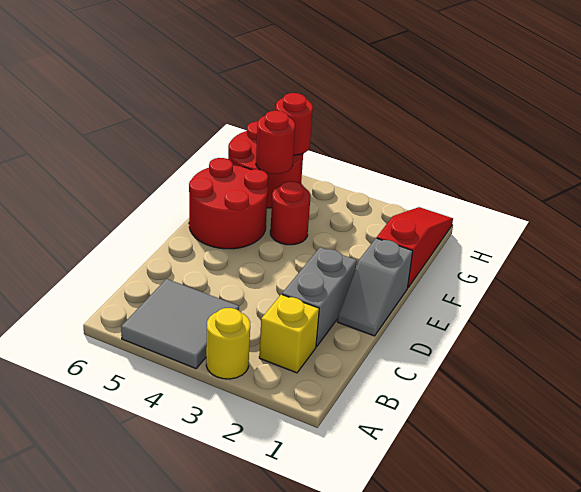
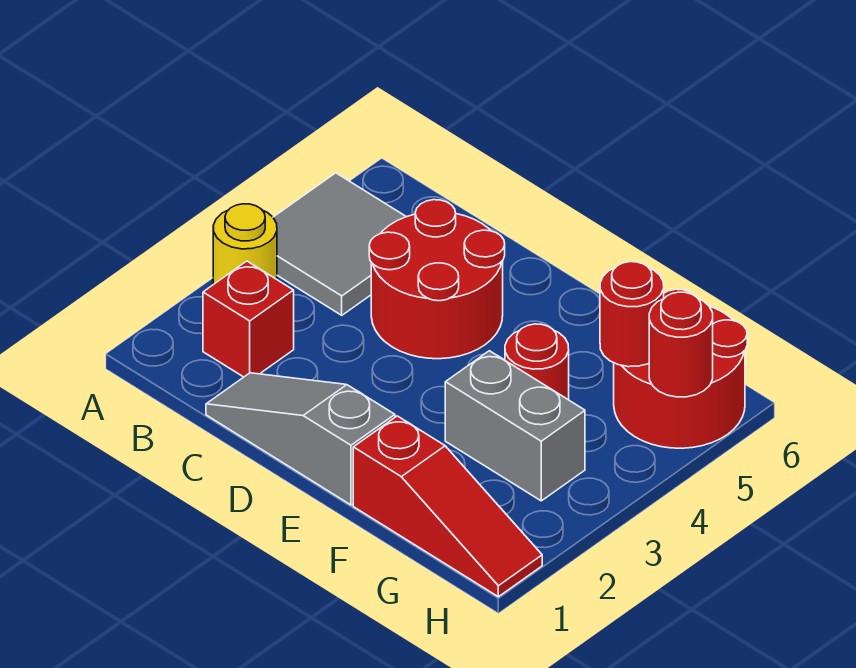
yellow 1x1 brick [259,294,319,373] -> red 1x1 brick [203,261,294,377]
grey 1x2 brick [282,247,357,347] -> grey 1x2 brick moved to [445,351,585,501]
grey 1x2 slope [337,238,413,336] -> grey 1x3 slope [206,373,395,505]
red 2x2 round brick [189,158,268,249] -> red 2x2 round brick moved to [369,200,505,359]

